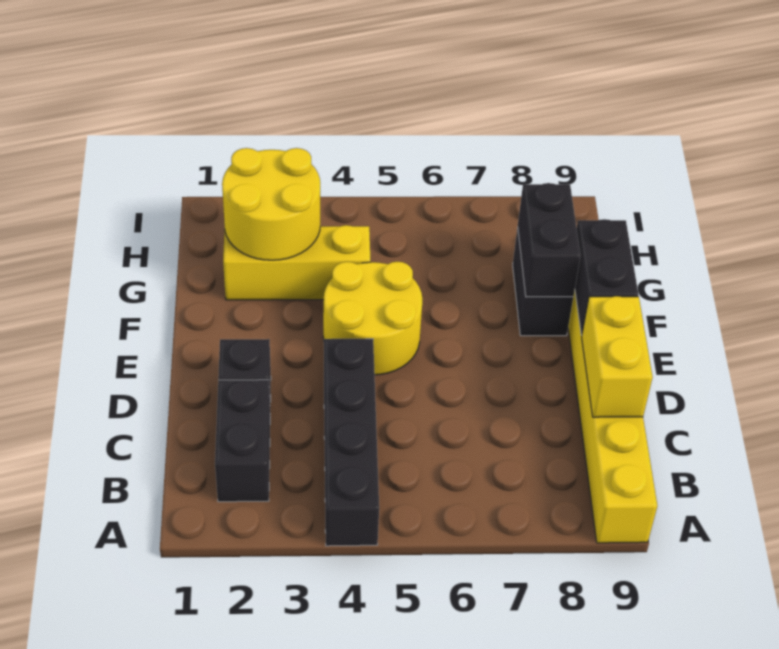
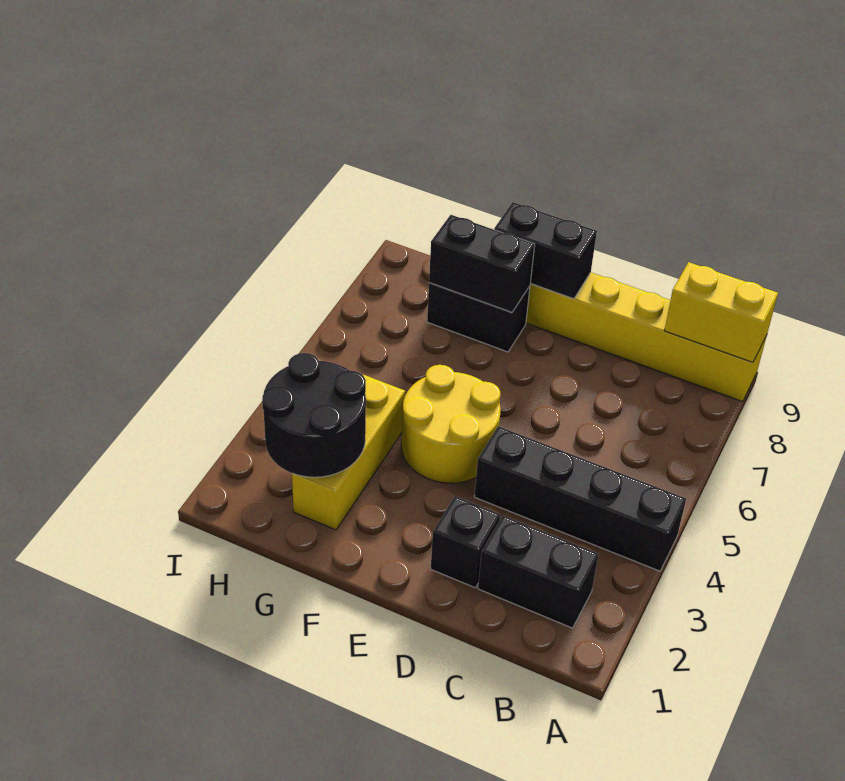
yellow 1x2 brick [582,296,653,417] -> yellow 1x2 brick moved to [664,262,778,362]
yellow 2x2 round brick [222,148,320,260] -> black 2x2 round brick [262,353,366,477]

